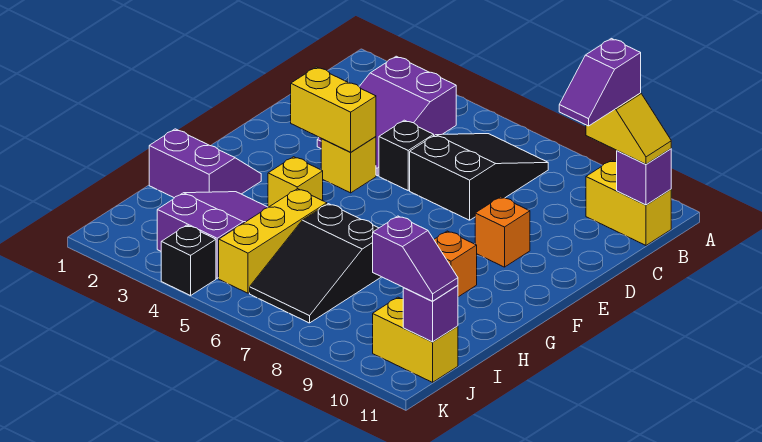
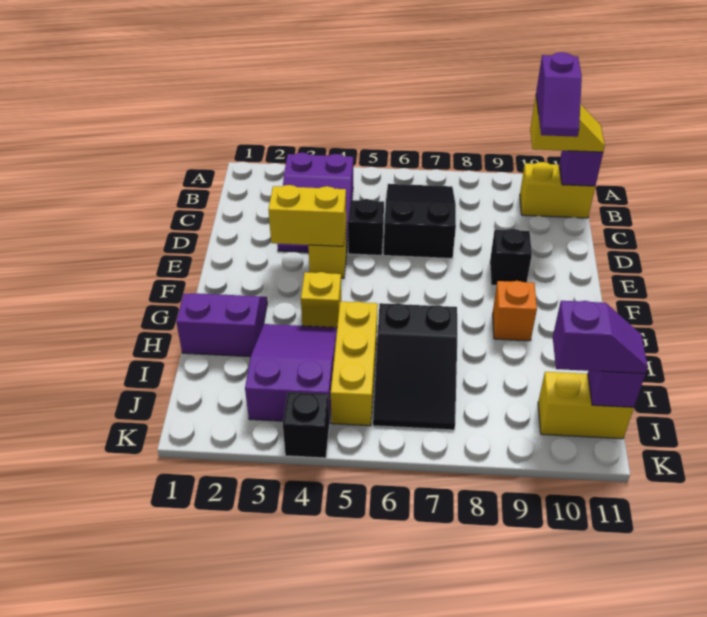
orange 1x1 brick [475,197,530,267] -> black 1x1 brick [490,229,532,285]

